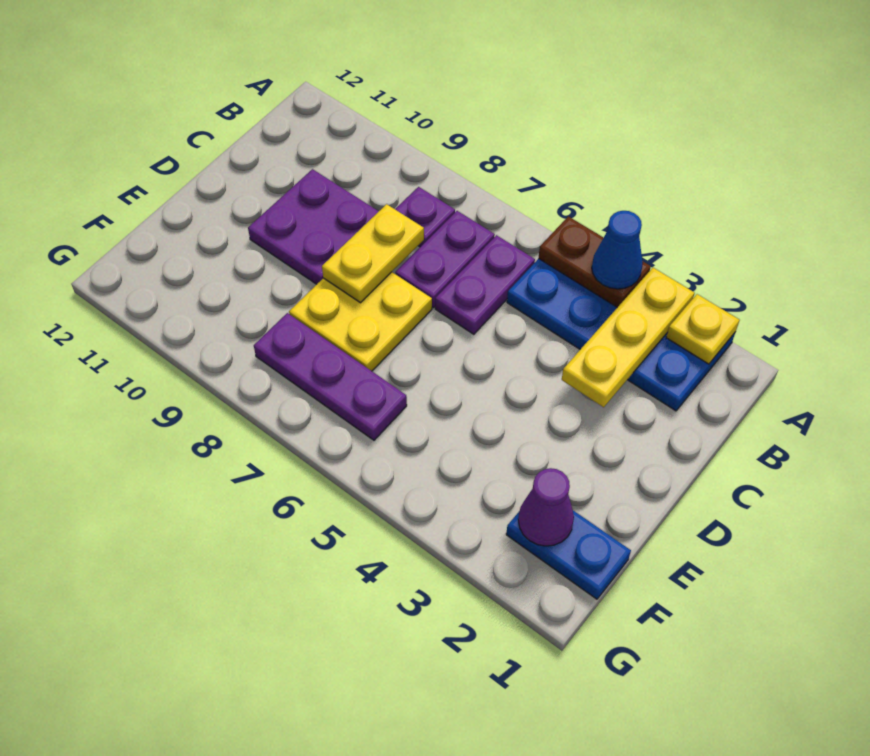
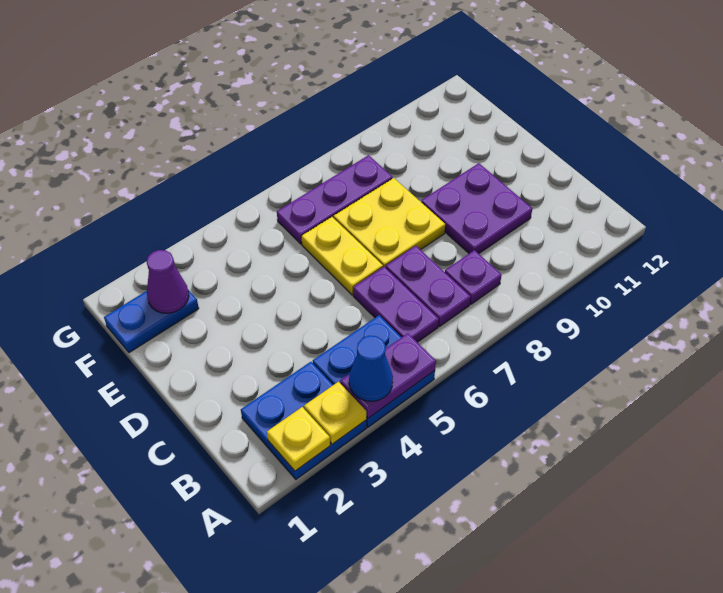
yellow 1x3 plate [562,268,695,407] -> yellow 1x1 plate [304,382,366,444]
brown 1x2 plate [539,216,651,307] -> purple 1x2 plate [340,333,436,418]
yellow 1x2 plate [322,204,424,303] -> yellow 1x2 plate moved to [301,217,383,295]

